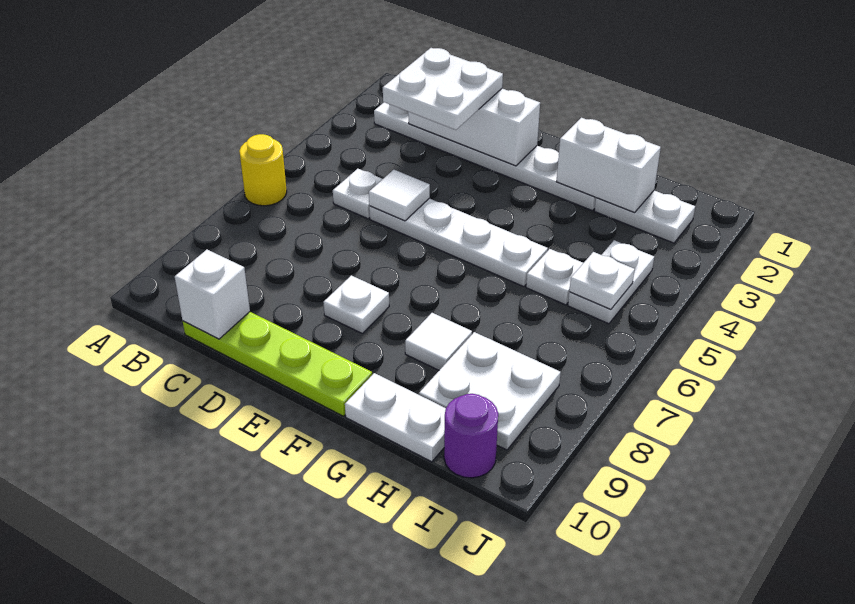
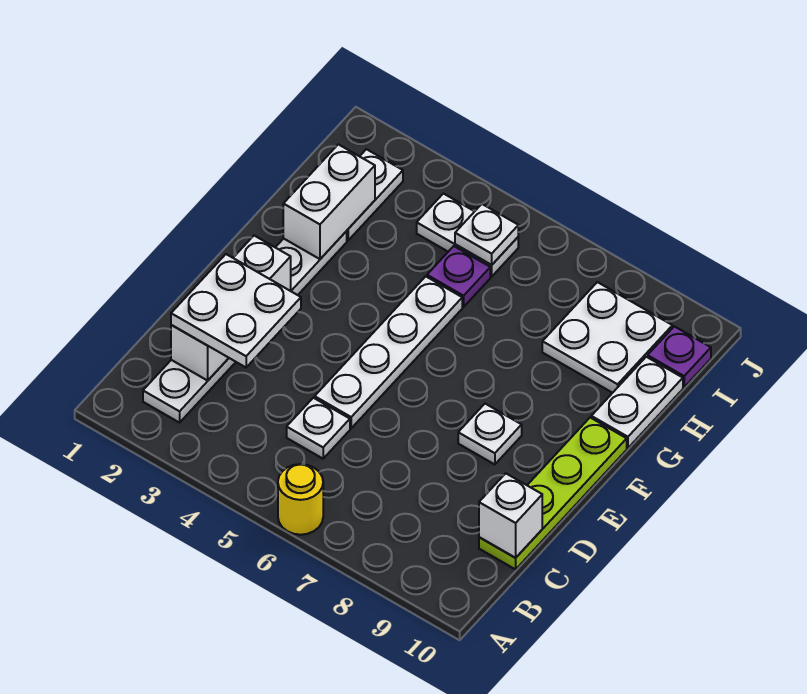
white 1x1 tile [369,170,430,221] -> none
white 1x1 tile [405,313,472,370] -> none
white 1x1 plate [526,249,583,305] -> purple 1x1 plate [427,246,490,307]
purple 1x1 round brick [444,394,498,478] -> purple 1x1 plate [648,326,711,387]

